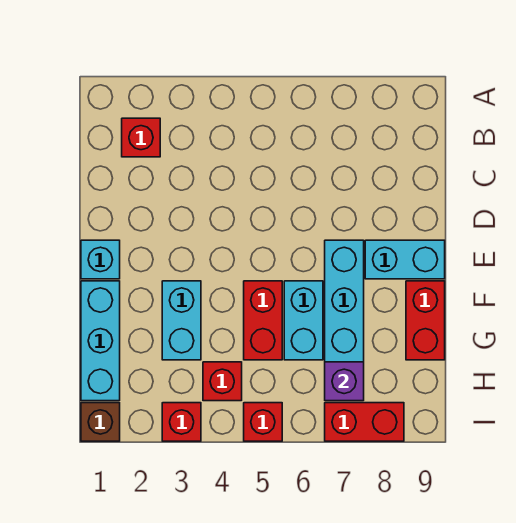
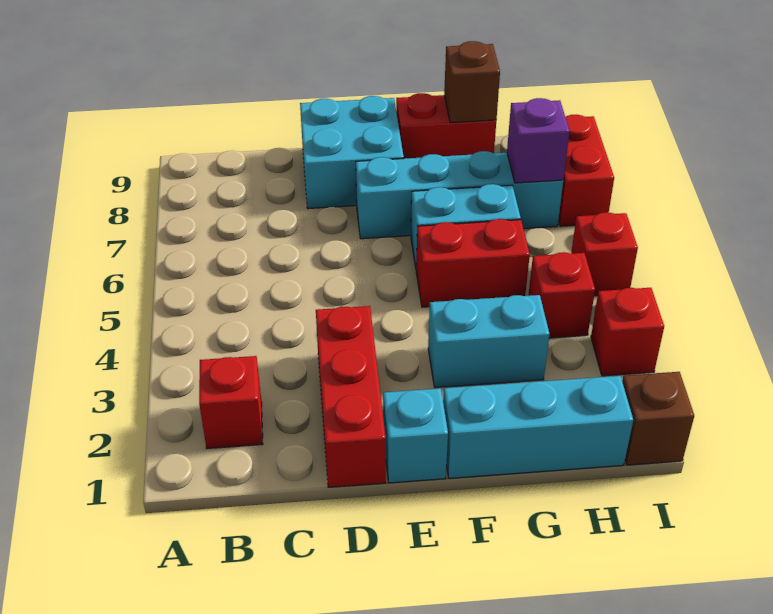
none -> red 1x3 brick [316,306,386,487]
cyan 1x2 brick [365,240,445,279] -> cyan 2x2 brick [300,96,404,209]
none -> brown 1x1 brick [444,41,500,123]

